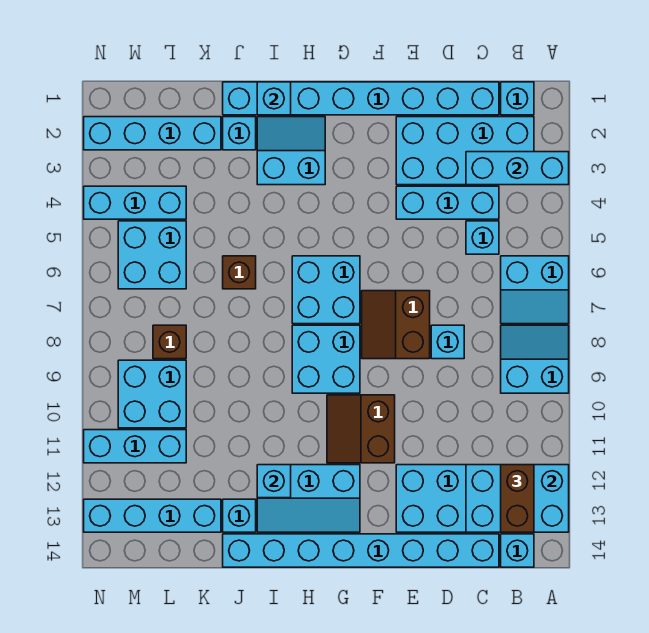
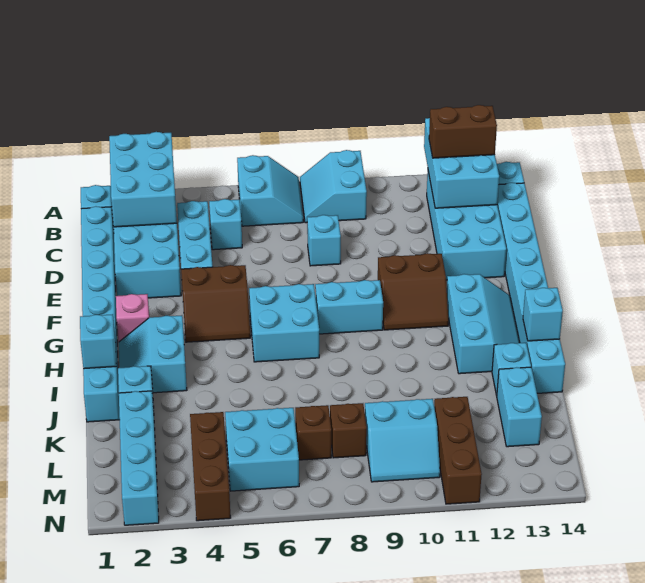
cyan 1x3 brick [466,152,569,185] -> cyan 2x3 brick [109,132,177,227]
brown 2x2 slope [362,291,430,359] -> brown 2x2 slope moved to [181,265,250,342]
none -> pink 1x1 brick [116,294,149,342]
cyan 2x2 brick [292,325,360,393] -> cyan 1x2 brick [315,280,383,334]
cyan 1x1 brick [257,465,291,498] -> cyan 1x1 brick moved to [523,288,563,341]
brown 1x1 brick [223,256,256,289] -> brown 1x1 brick moved to [295,405,331,460]
cyan 1x4 brick [84,499,221,532] -> cyan 1x2 brick [497,367,542,447]
cyan 1x3 brick [84,186,186,219] -> brown 1x3 brick [190,412,231,521]
cyan 2x2 brick [118,360,186,428] -> cyan 2x2 slope [365,399,440,482]
cyan 1x3 brick [84,430,186,463] -> brown 1x3 brick [434,397,482,504]

